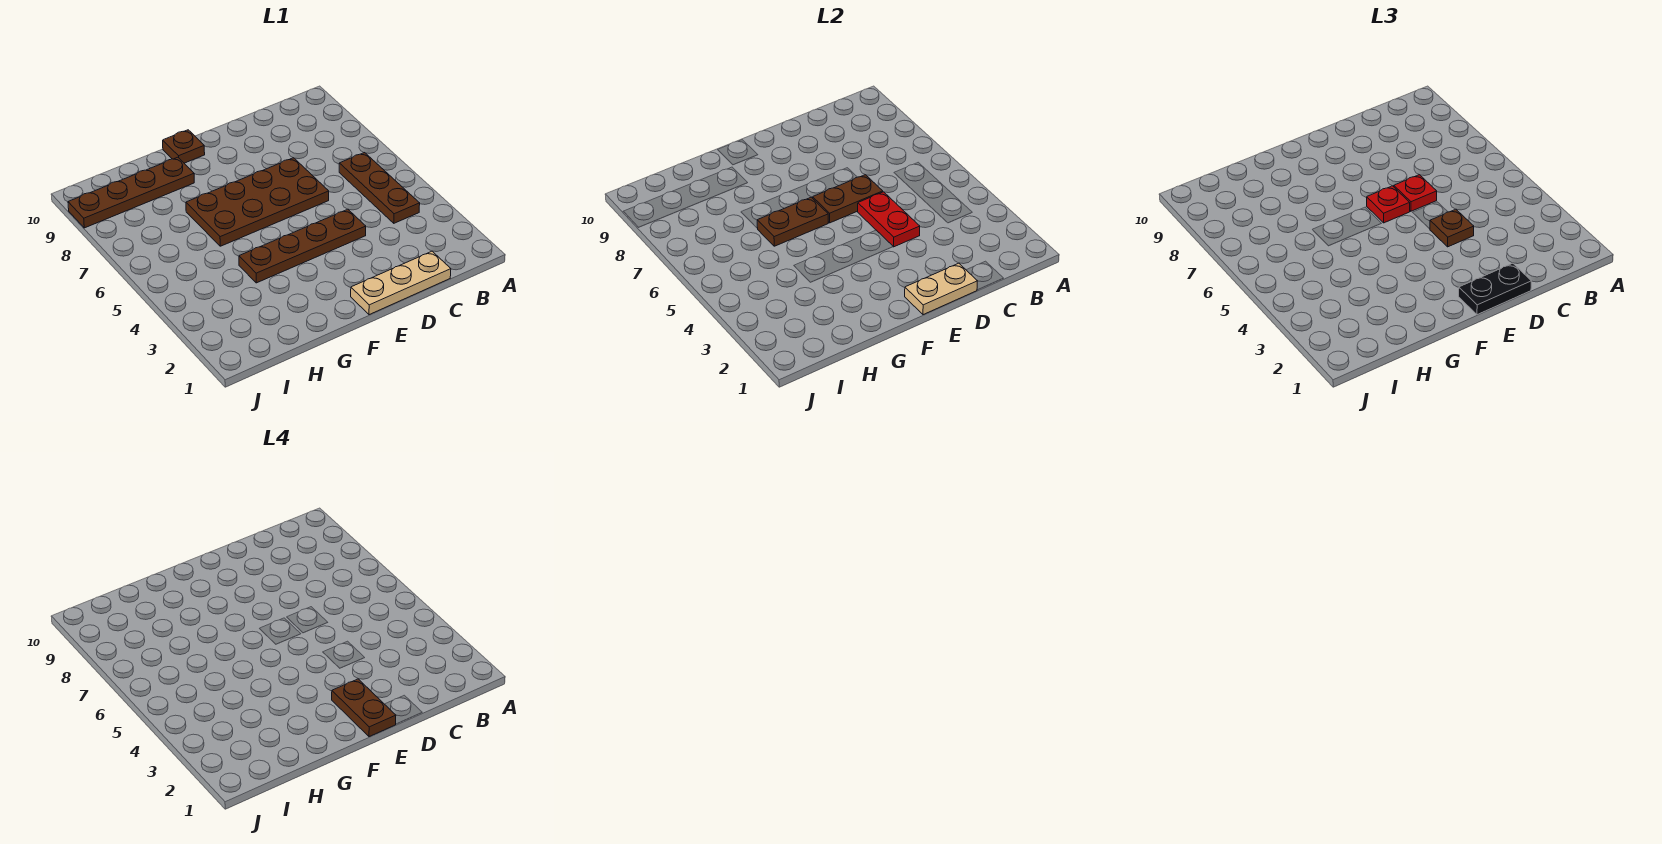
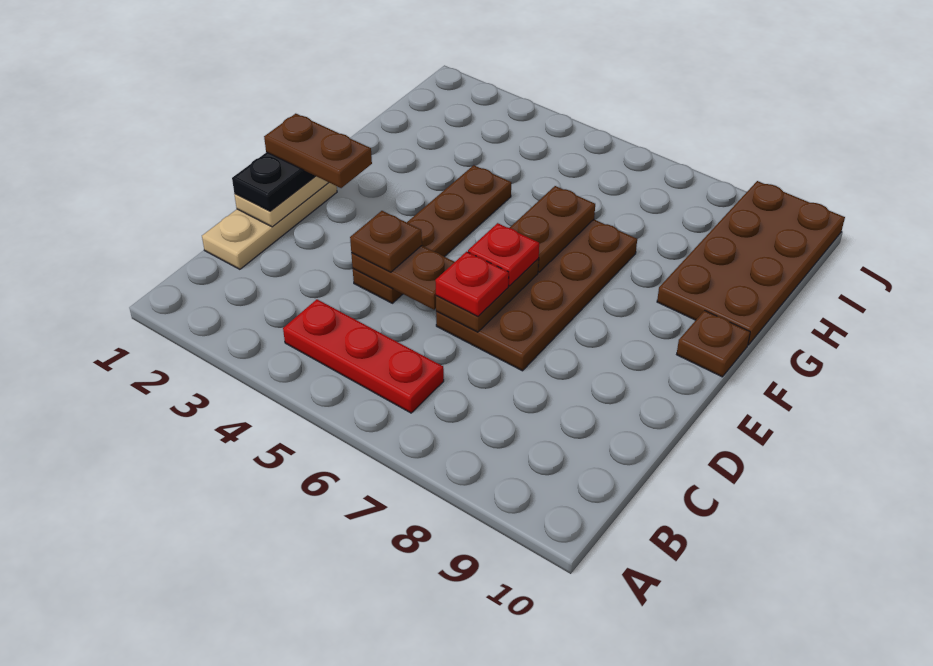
brown 1x3 plate [339,153,420,223] -> red 1x3 plate [283,299,444,413]
red 1x2 plate [858,192,920,247] -> brown 1x2 plate [351,246,454,310]
brown 1x4 plate [68,157,194,228] -> brown 2x4 plate [657,181,845,345]

